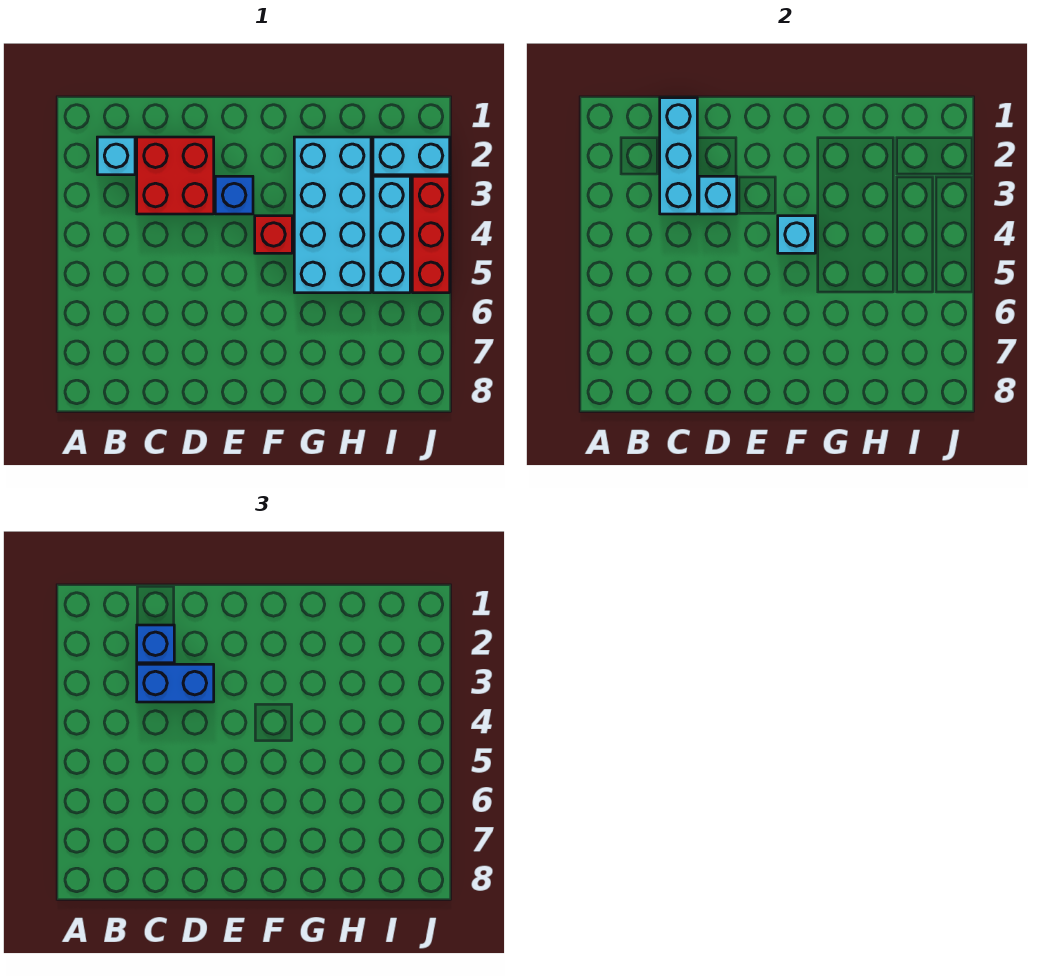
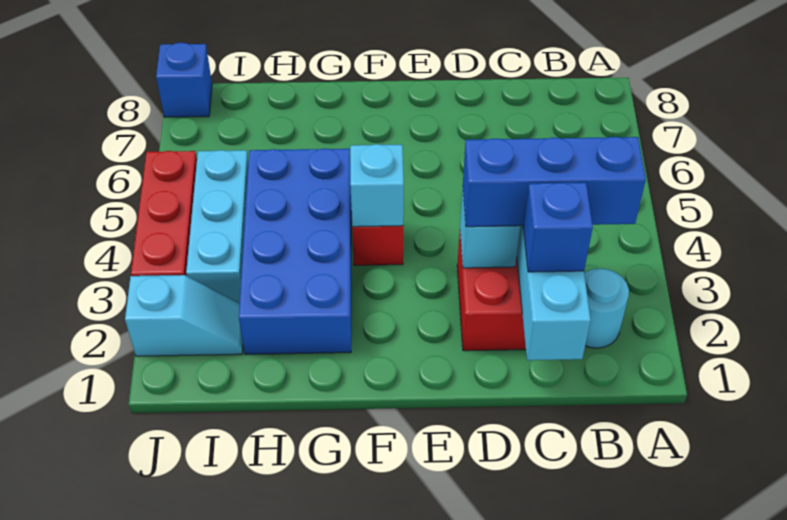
cyan 1x1 brick [97,137,135,175] -> cyan 1x1 round brick [584,268,629,348]
blue 1x2 brick [137,664,214,702] -> blue 1x3 brick [463,137,646,227]
blue 1x1 brick [215,176,253,214] -> blue 1x1 brick moved to [156,43,212,117]
cyan 2x4 brick [294,137,371,293] -> blue 2x4 brick [239,149,351,354]
cyan 1x2 brick [373,137,450,175] -> cyan 1x2 slope [125,275,243,356]

